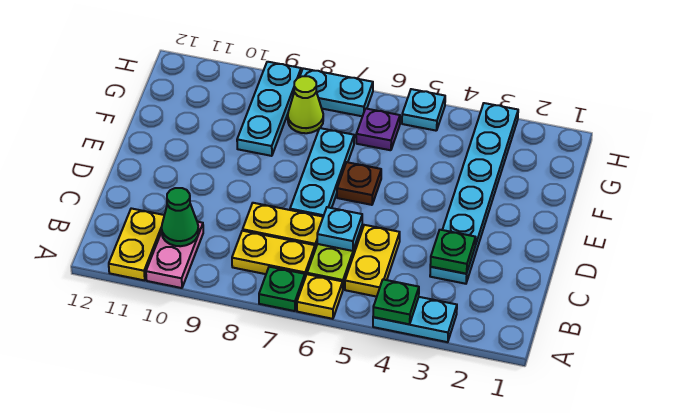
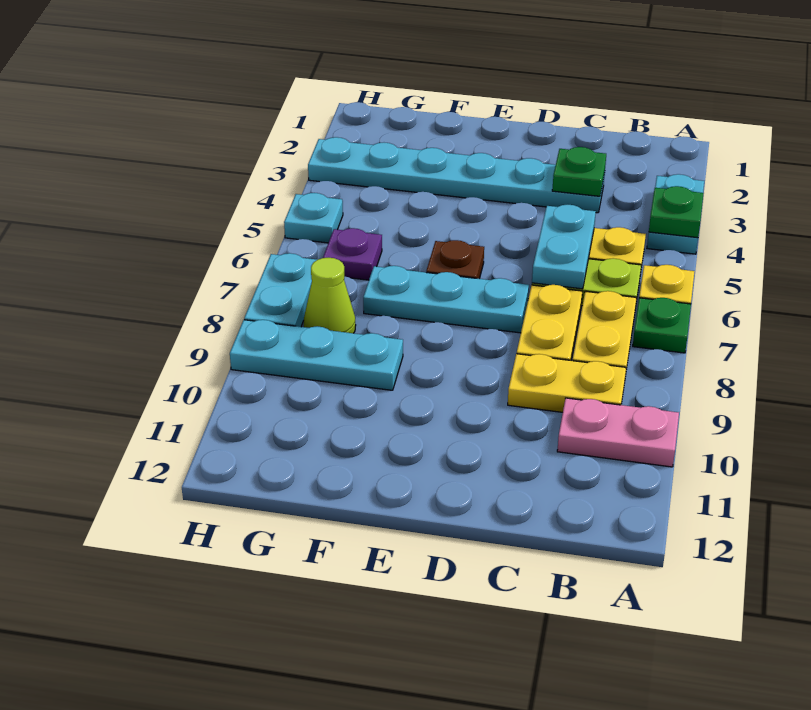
yellow 1x2 plate [109,208,164,280] -> yellow 1x2 plate moved to [508,354,626,412]
green 1x1 cone [161,188,199,246] -> none
cyan 1x1 plate [317,207,362,251] -> cyan 1x2 plate [532,205,596,289]

